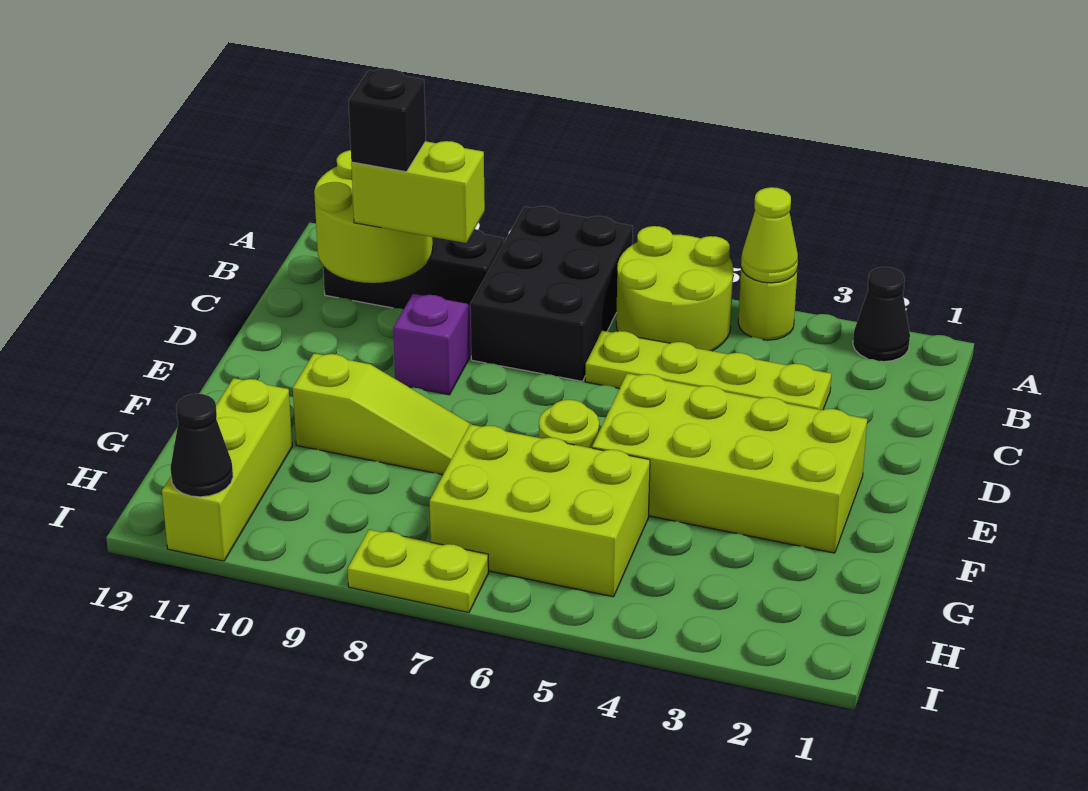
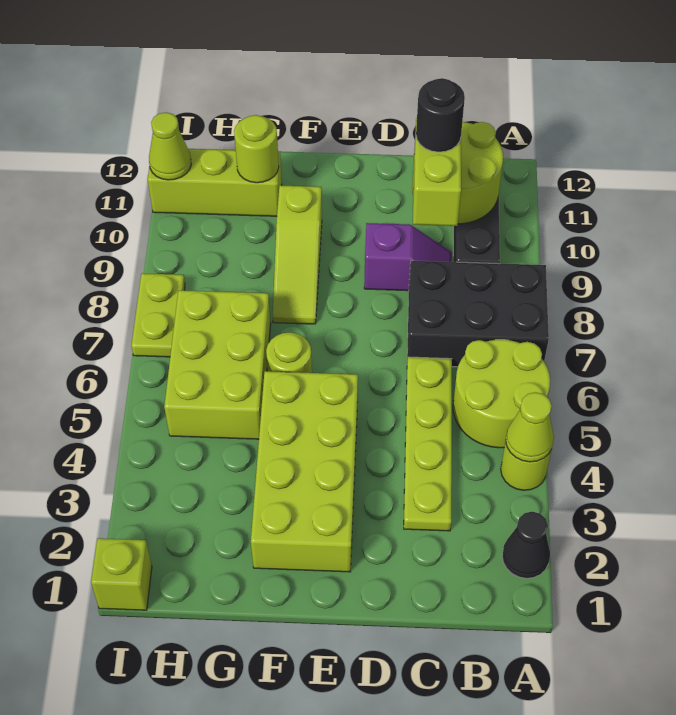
black 1x1 brick [348,69,426,172] -> black 1x1 round brick [416,78,465,152]
none -> lime 1x1 round brick [234,115,279,183]
none -> lime 1x1 brick [91,538,152,610]
black 1x1 cone [170,394,233,497] -> lime 1x1 cone [149,112,191,180]

